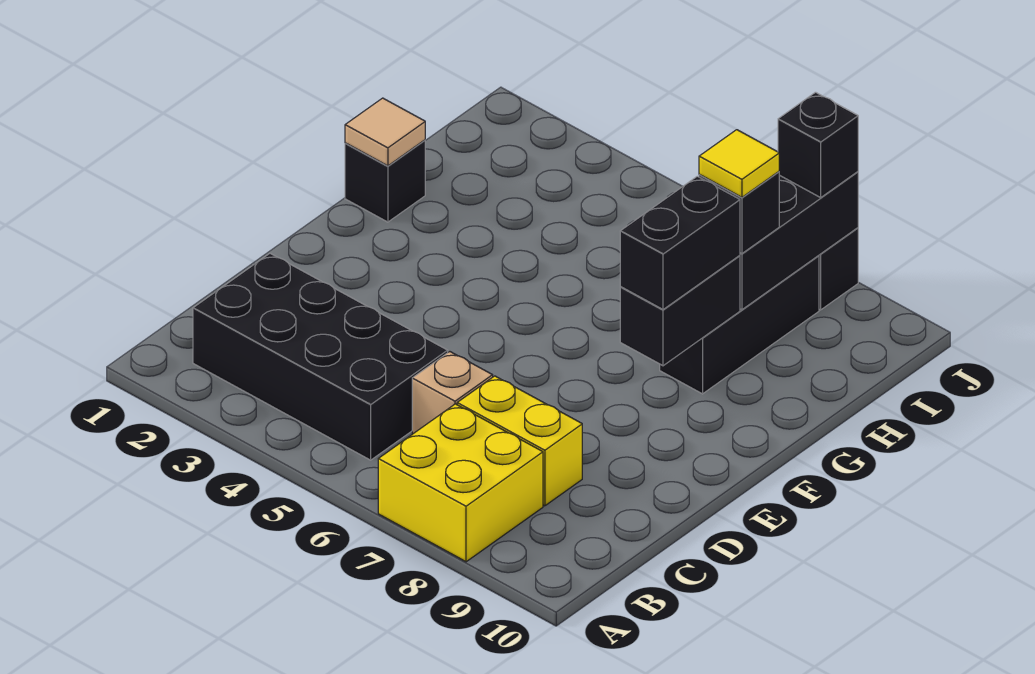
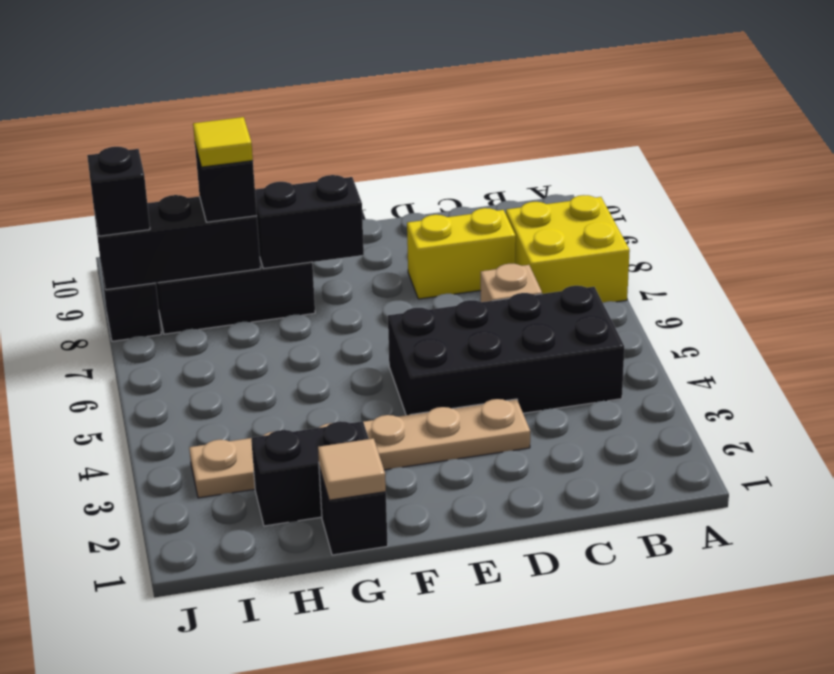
black 2x4 brick [193,253,448,460] -> black 2x4 brick turned to [388,286,624,415]
yellow 1x2 brick [457,376,582,506] -> yellow 1x2 brick turned to [407,208,516,299]
none -> tan 1x6 plate [189,399,530,498]
black 1x2 brick [620,176,740,310] -> black 1x2 brick moved to [251,421,369,526]

